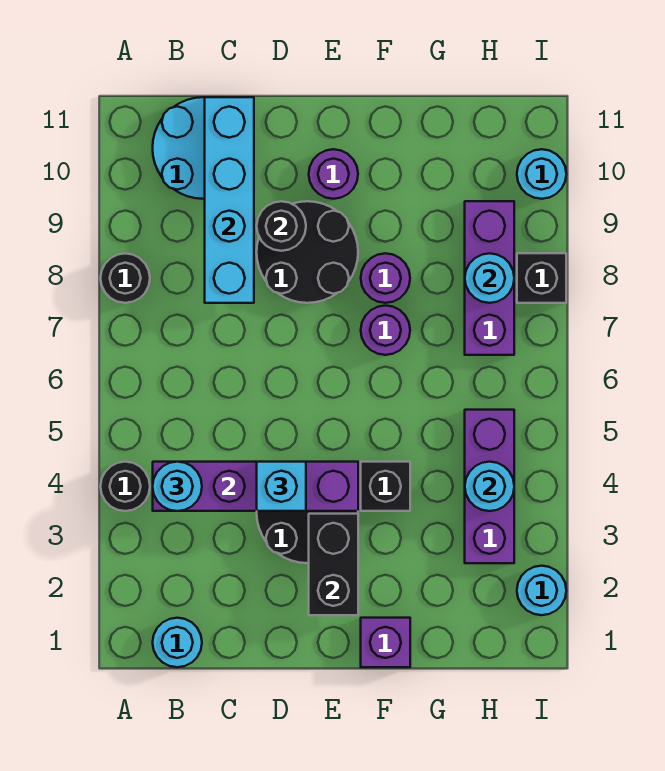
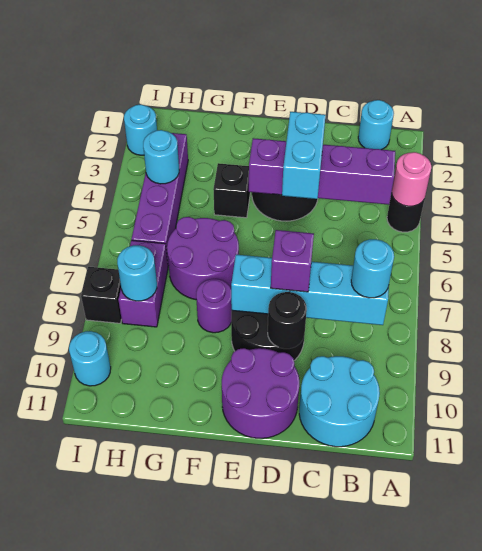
none -> pink 1x1 round brick [391,152,431,206]
black 1x1 round brick [101,253,150,303] -> none
cyan 1x1 round brick [153,462,202,511] -> cyan 1x1 round brick moved to [351,239,394,298]
cyan 1x4 brick [205,97,254,303] -> cyan 1x4 brick turned to [231,255,389,325]
cyan 1x1 brick [257,462,306,511] -> cyan 1x2 brick [282,112,326,199]
black 1x2 brick [309,514,358,615] -> none
purple 1x1 round brick [309,149,358,199] -> purple 2x2 round brick [222,348,299,438]
purple 1x1 brick [361,618,410,667] -> purple 1x1 brick moved to [271,230,314,292]
purple 1x1 round brick [361,306,410,355] -> purple 2x2 round brick [167,217,239,300]
purple 1x3 brick [465,410,514,563] -> purple 1x4 brick [132,133,188,266]
purple 1x3 brick [465,201,514,355] -> purple 1x2 brick [118,240,168,327]

